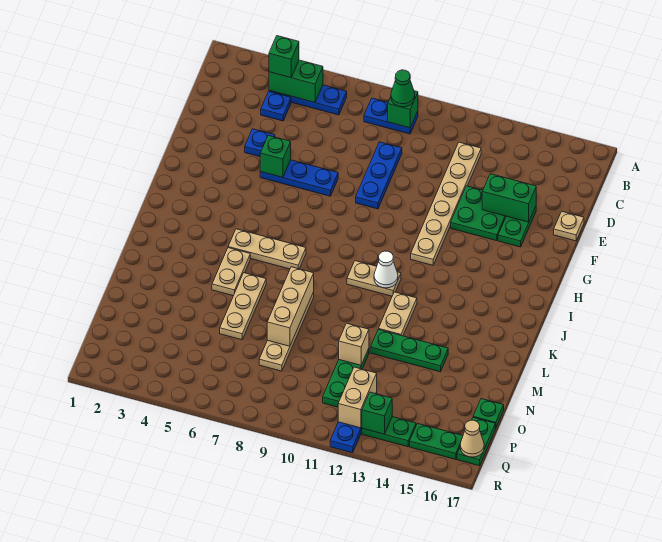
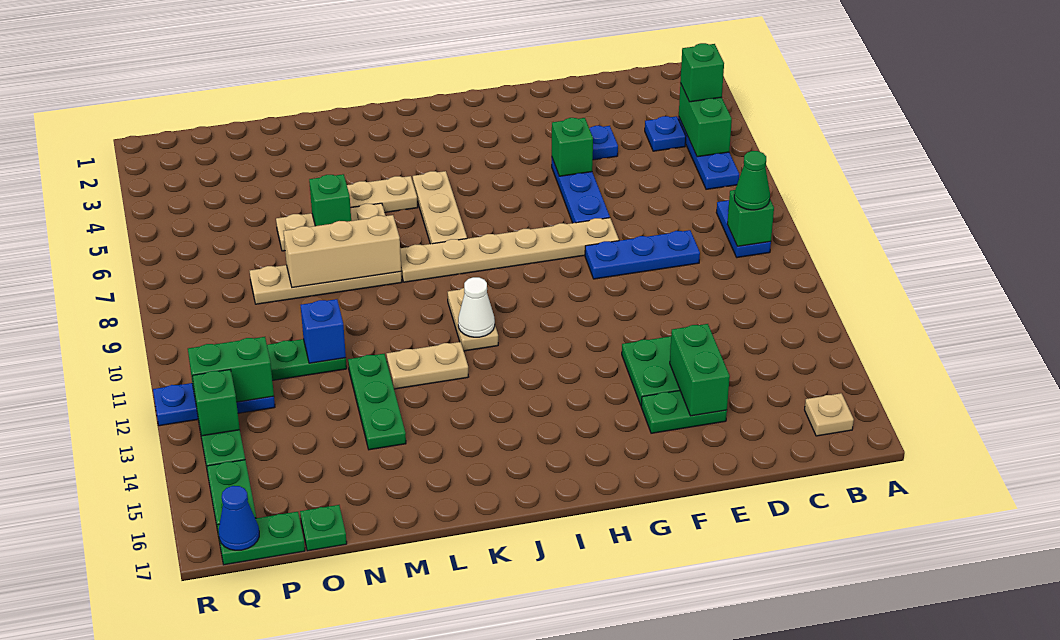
tan 1x6 plate [411,142,481,265] -> tan 1x6 plate moved to [400,218,619,282]
tan 1x1 plate [554,211,584,241] -> tan 1x1 plate moved to [805,393,854,436]
none -> green 1x1 brick [309,174,351,226]
tan 1x1 brick [339,323,369,365] -> blue 1x1 brick [301,299,346,363]
tan 1x2 brick [338,367,377,428] -> green 1x2 brick [188,337,274,402]
tan 1x1 cone [460,420,484,457] -> blue 1x1 cone [219,486,259,550]

